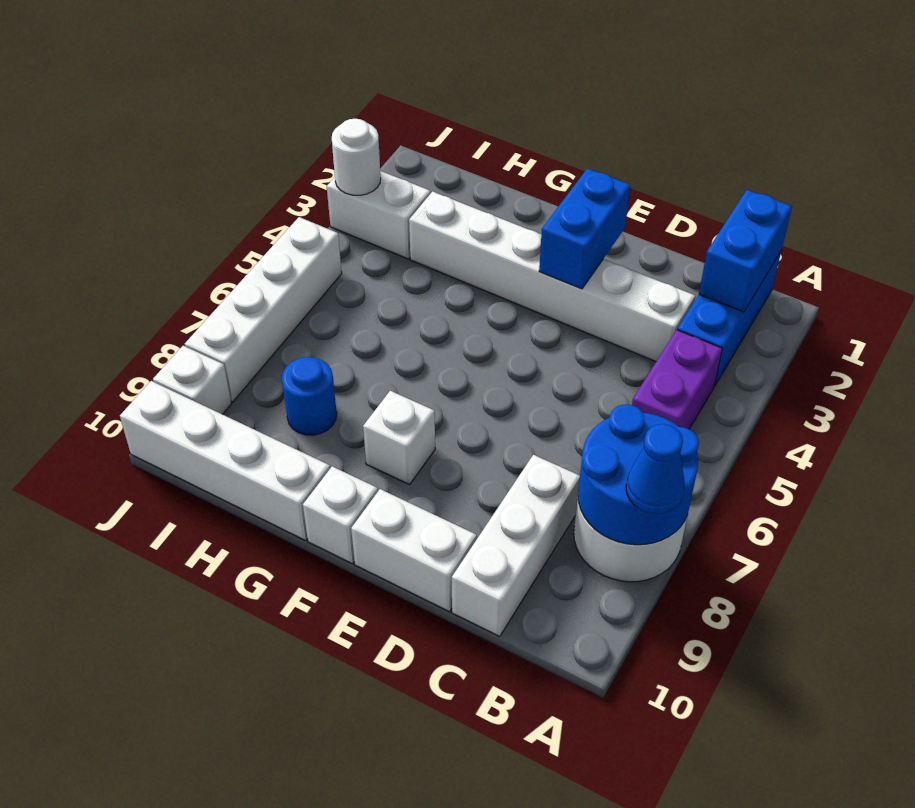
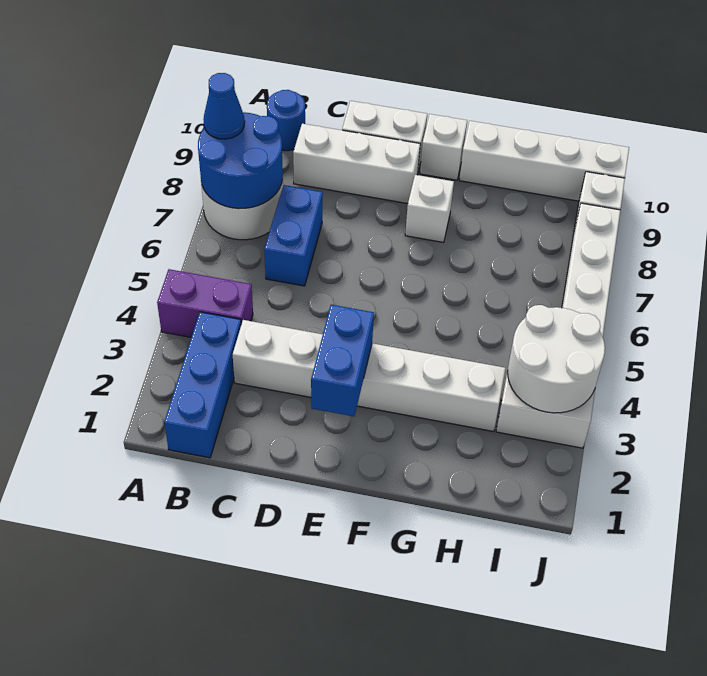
blue 1x2 brick [699,190,792,312] -> blue 1x2 brick moved to [264,185,323,286]
purple 1x2 brick [632,330,722,429] -> purple 1x2 brick turned to [157,269,253,337]
white 1x3 brick [452,455,580,636] -> white 1x3 brick turned to [293,124,420,204]
blue 1x1 round brick [282,357,337,435] -> blue 1x1 round brick moved to [267,90,305,151]
white 1x1 round brick [332,119,381,195] -> white 2x2 round brick [508,305,605,413]

